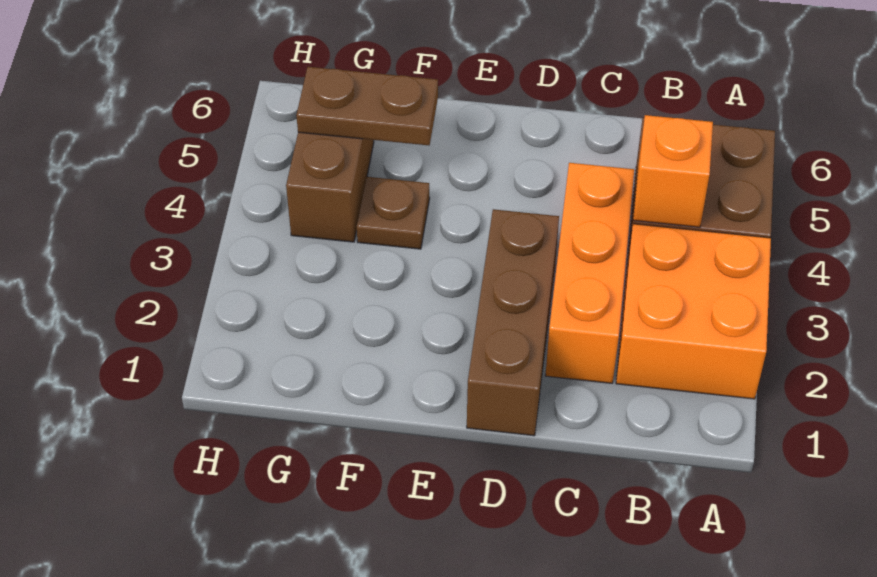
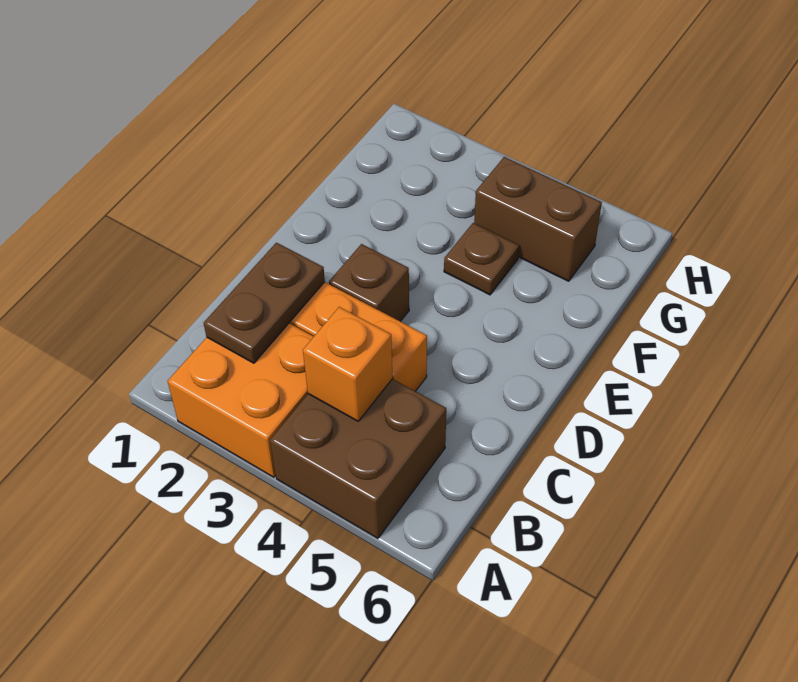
brown 1x3 brick [467,209,559,436] -> brown 1x1 brick [329,244,409,321]
brown 1x2 plate [296,67,438,145] -> brown 1x2 plate moved to [204,243,325,363]

